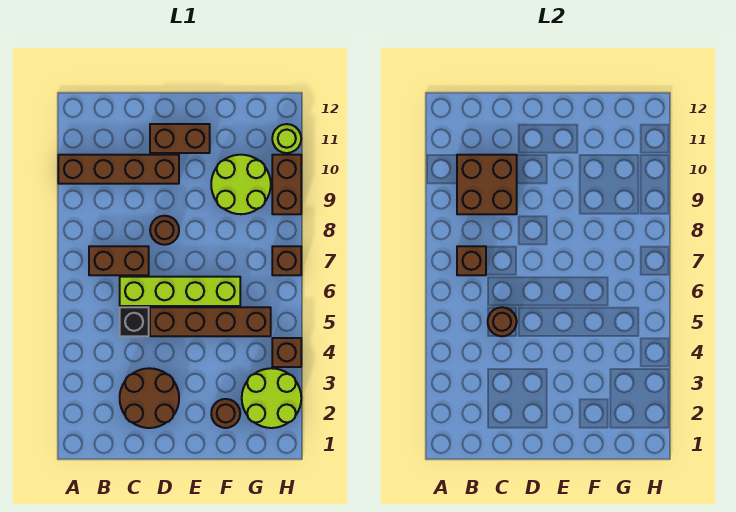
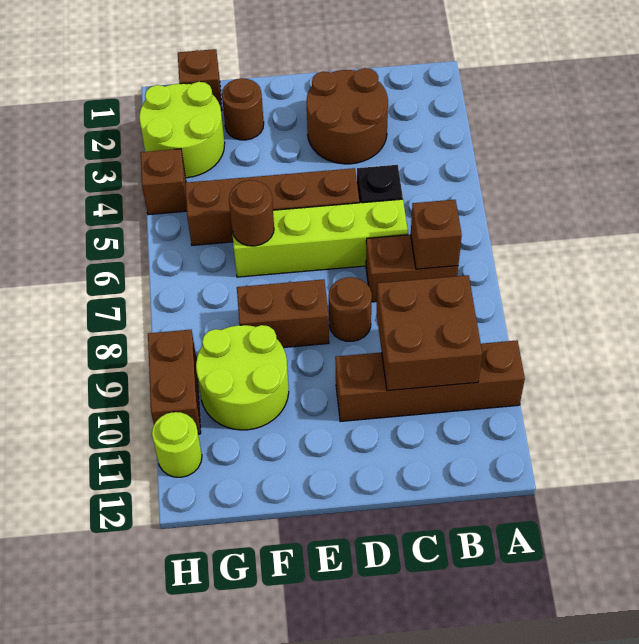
brown 1x1 round brick [488,307,517,336] -> brown 1x1 round brick moved to [229,180,274,246]
brown 1x2 brick [150,124,210,153] -> brown 1x2 brick moved to [237,279,329,348]
brown 1x1 brick [272,246,301,275] -> brown 1x1 brick moved to [178,49,222,110]

